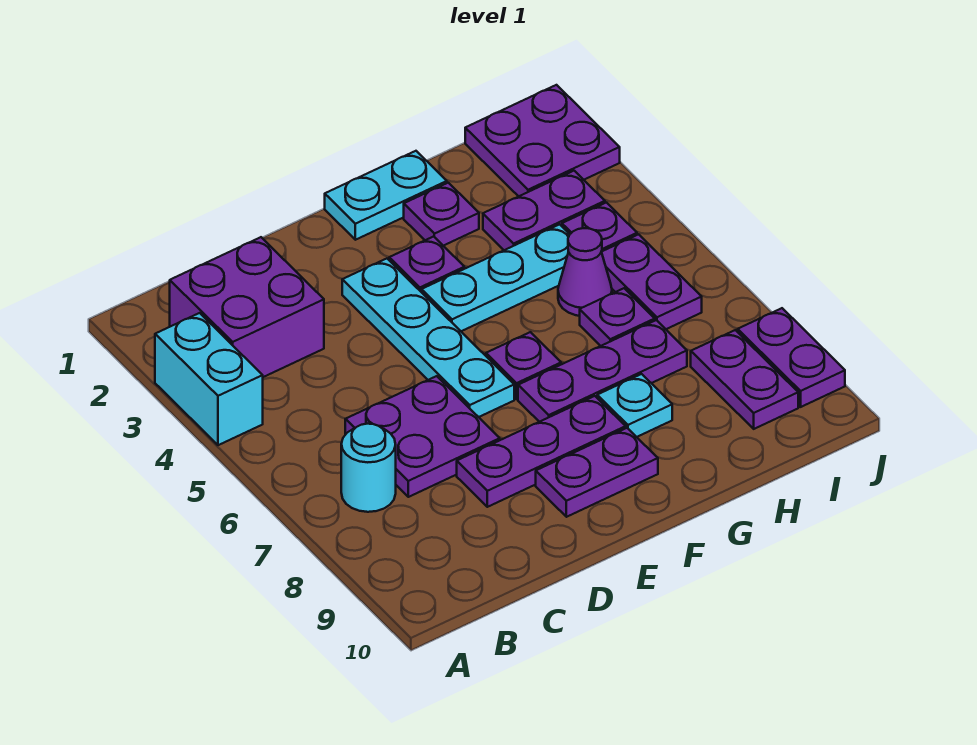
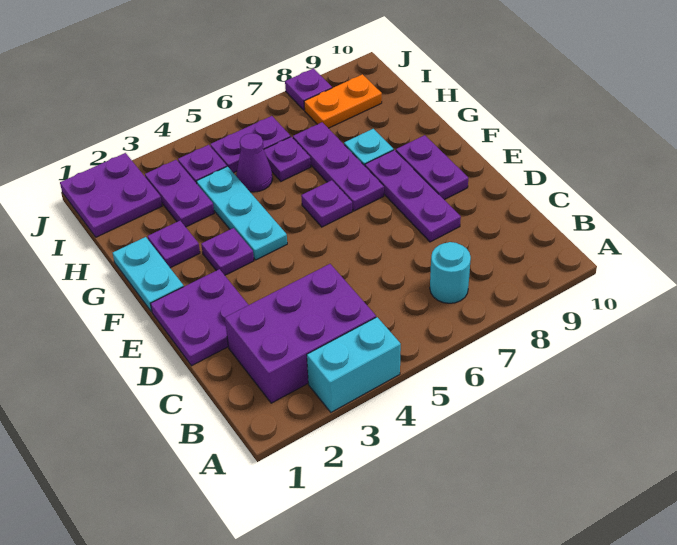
purple 2x2 brick [170,237,324,377] -> purple 2x3 brick [225,264,376,403]
purple 2x2 plate [345,376,500,497] -> purple 2x2 plate moved to [151,269,248,366]
cyan 1x4 plate [342,259,514,417] -> none
purple 1x2 plate [691,330,798,429] -> orange 1x2 plate [304,74,382,128]
purple 1x2 plate [738,308,845,407] -> purple 1x1 plate [285,68,332,110]

